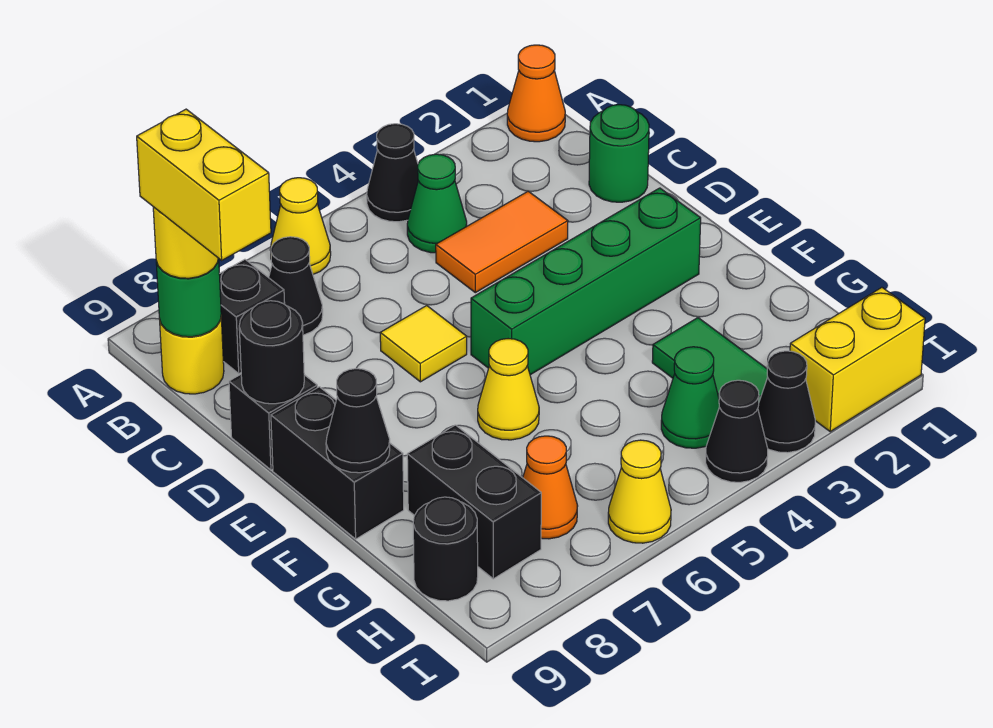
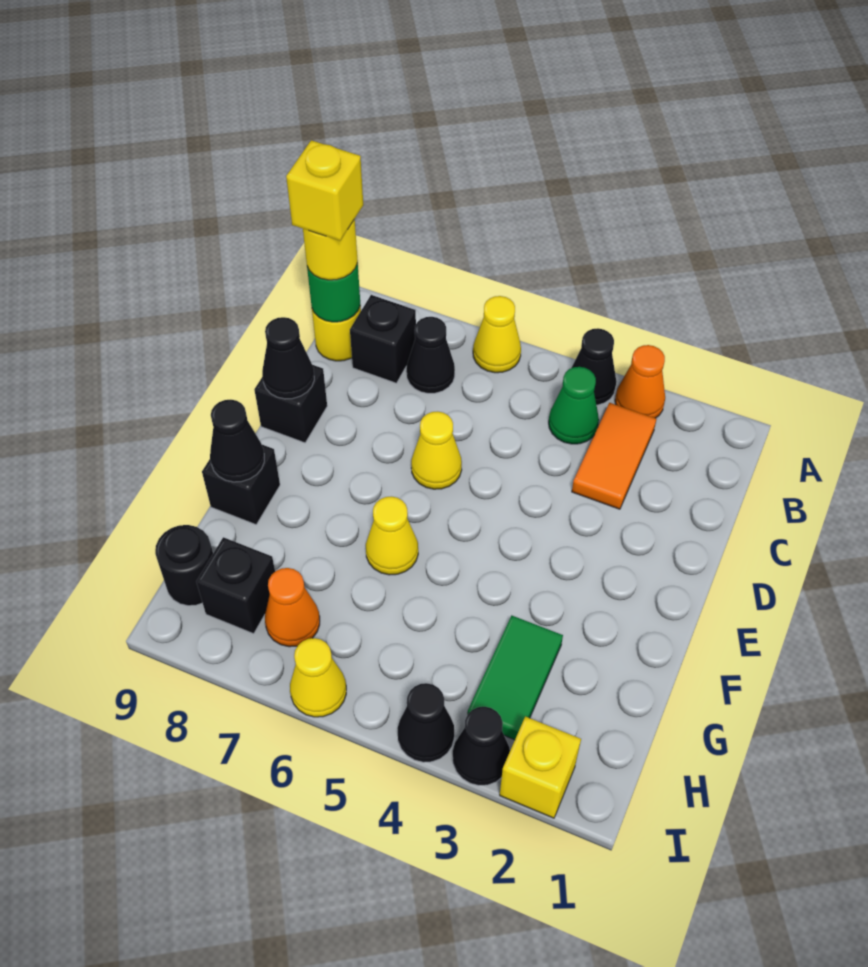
orange 1x1 cone [507,45,565,142] -> orange 1x1 cone moved to [615,345,665,418]
yellow 1x2 brick [137,109,271,260] -> yellow 1x1 brick [286,140,363,241]
green 1x1 round brick [589,105,649,202] -> none
orange 1x2 tile [436,191,568,293] -> orange 1x2 tile turned to [572,403,656,509]
yellow 1x1 tile [380,306,467,382] -> yellow 1x1 cone [411,411,462,489]
black 1x1 round brick [239,301,304,404] -> black 1x1 cone [262,317,314,399]
green 1x4 brick [471,188,701,375] -> none
black 1x2 brick [271,387,404,539] -> black 1x1 brick [202,445,280,524]
black 1x2 brick [407,425,541,579] -> black 1x1 brick [196,537,275,634]
green 1x1 cone [661,347,719,448] -> none
yellow 1x2 brick [790,287,925,431] -> yellow 1x1 brick [500,716,581,818]

